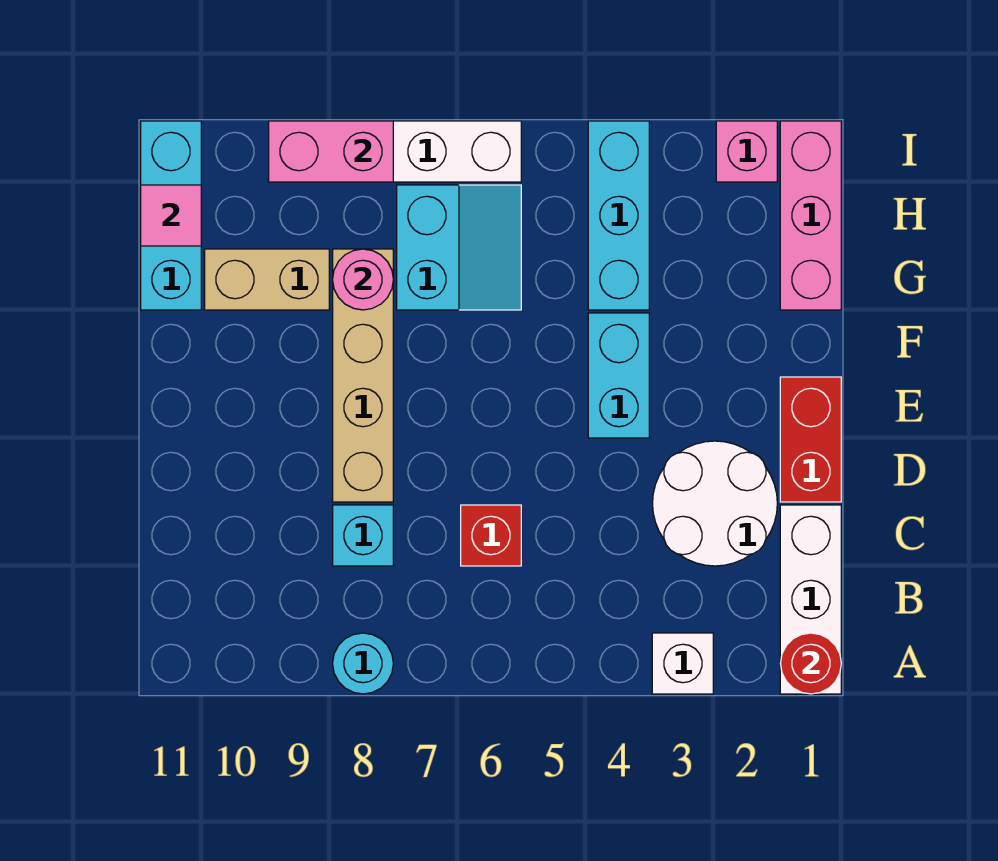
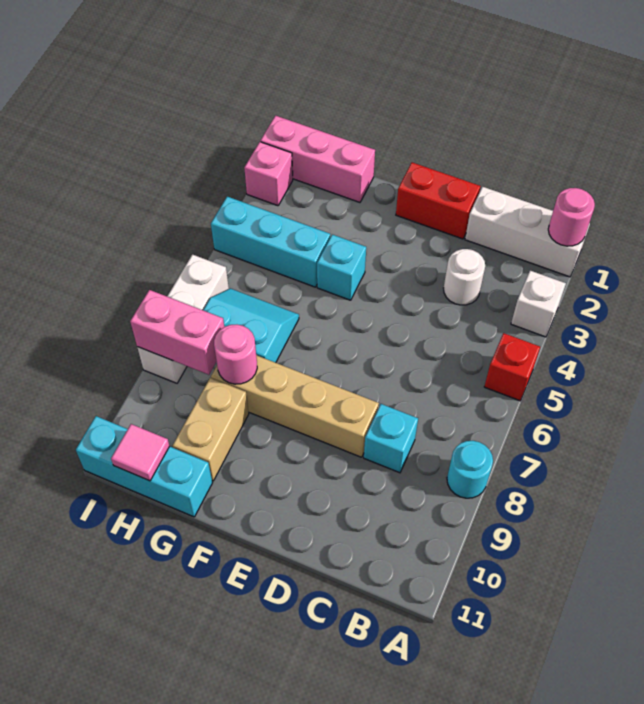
red 1x1 round brick [780,633,841,694] -> pink 1x1 round brick [548,188,595,246]
white 2x2 round brick [653,441,777,566] -> white 1x1 round brick [444,249,485,305]
red 1x1 brick [461,505,521,566] -> red 1x1 brick moved to [484,333,540,401]
cyan 1x2 brick [588,313,649,438] -> cyan 1x1 brick [317,234,366,300]
pink 1x2 brick [269,121,393,182] -> pink 1x2 brick turned to [130,290,224,375]

